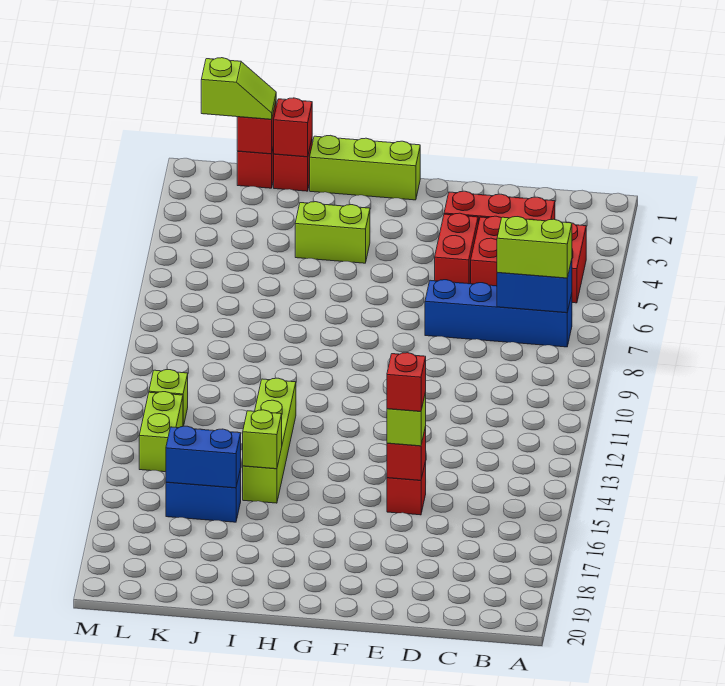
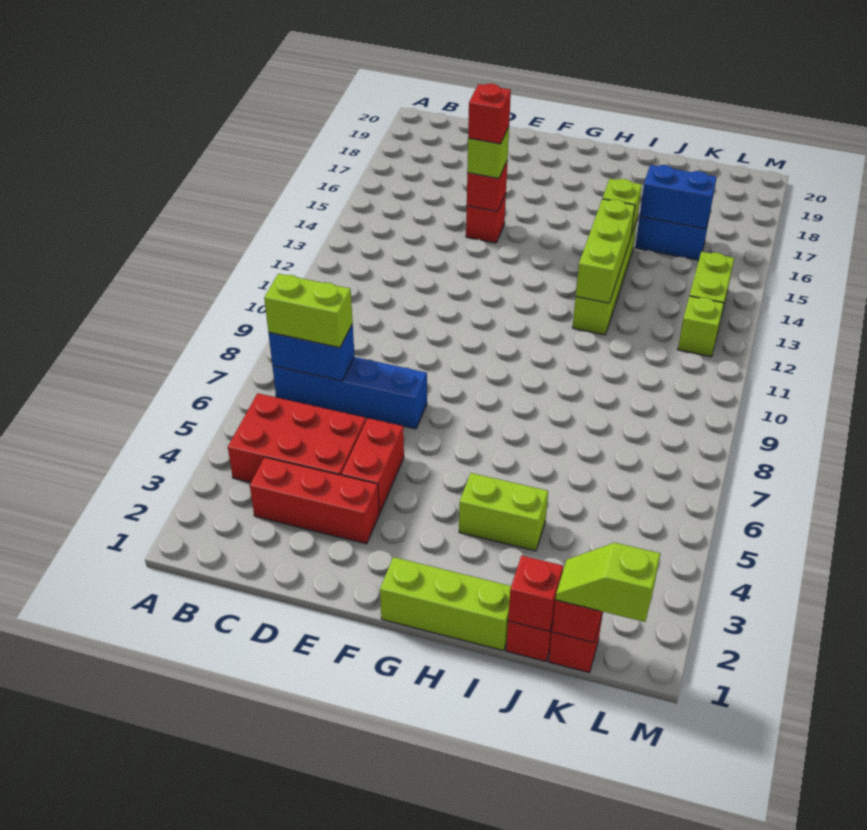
none -> lime 1x3 brick [576,199,635,303]

